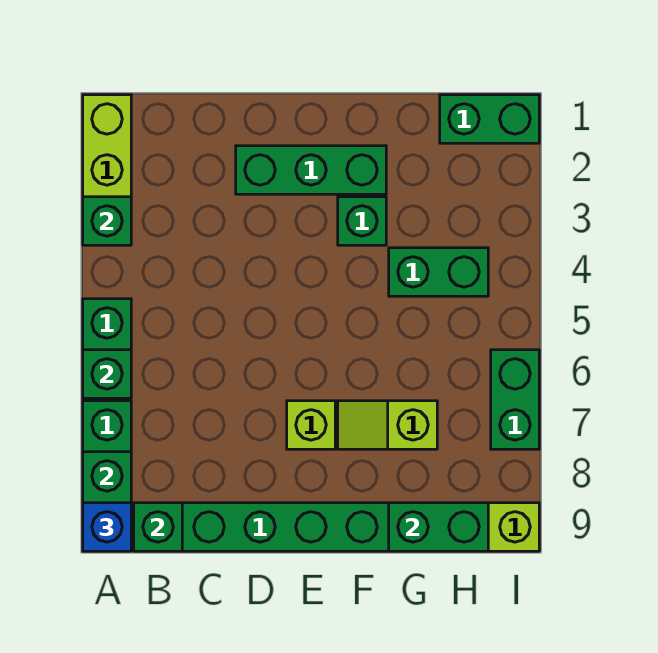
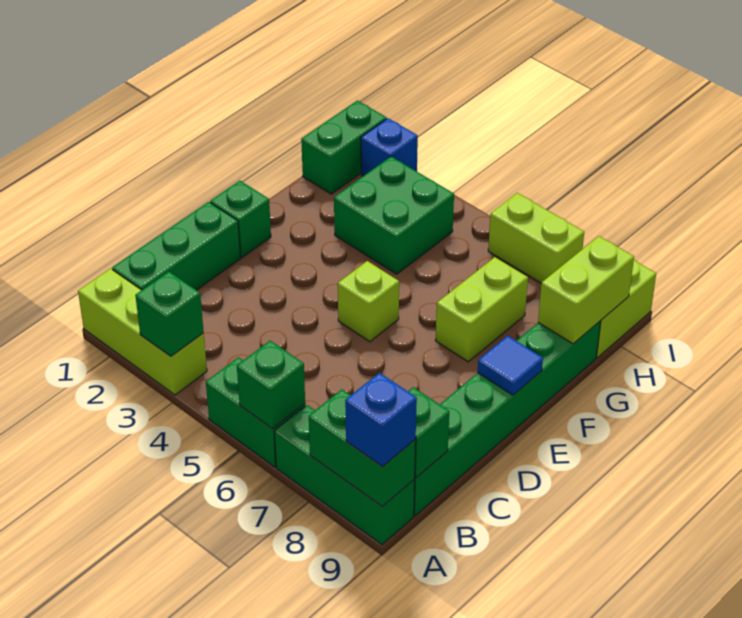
green 1x3 brick [236,146,386,194] -> green 1x3 brick moved to [112,202,241,290]
lime 1x1 brick [287,401,335,449] -> lime 1x1 brick moved to [338,261,399,342]
none -> blue 1x1 tile [478,336,543,395]
green 1x1 brick [338,197,386,245] -> green 1x1 brick moved to [210,181,271,257]
lime 1x2 slope [338,401,437,449] -> lime 1x2 brick [435,257,528,362]
green 1x2 brick [389,248,488,296] -> green 2x2 brick [334,157,454,274]
green 1x2 brick [389,503,488,551] -> lime 1x2 brick [538,236,634,344]
none -> blue 1x1 brick [361,118,418,176]
green 1x2 brick [491,350,539,449] -> lime 1x2 brick [488,193,584,283]

